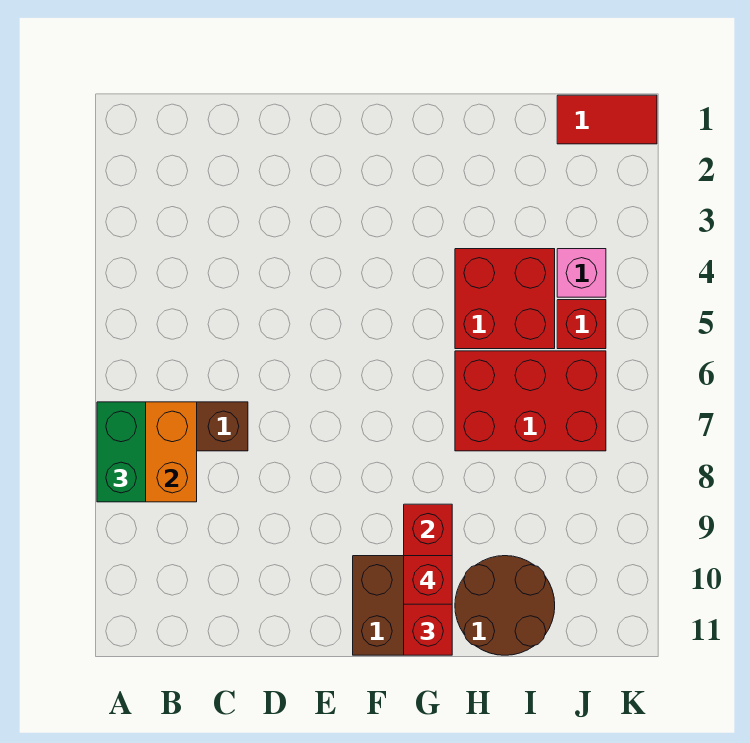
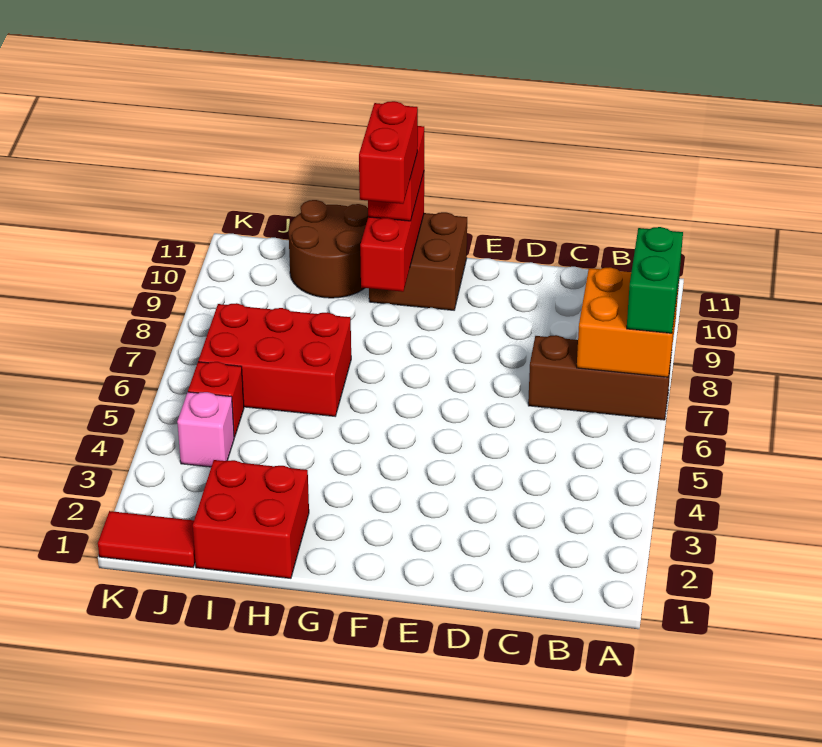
red 1x1 brick [404,556,452,604] -> red 1x2 brick [359,101,418,204]
red 2x2 brick [455,249,555,349] -> red 2x2 brick moved to [193,460,309,578]

